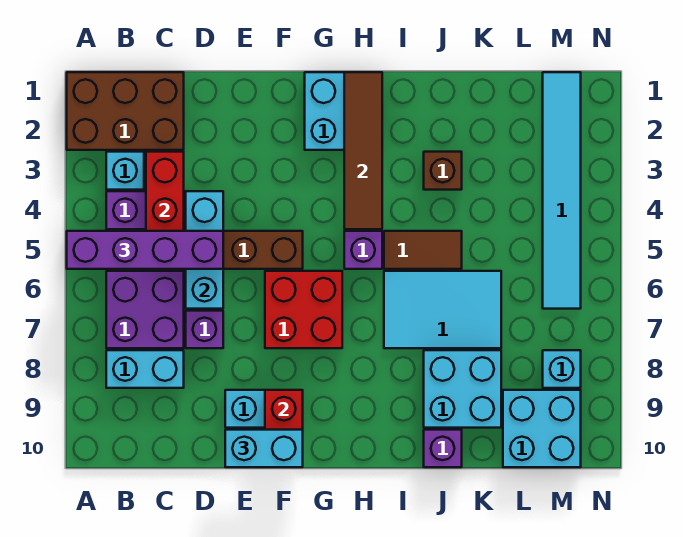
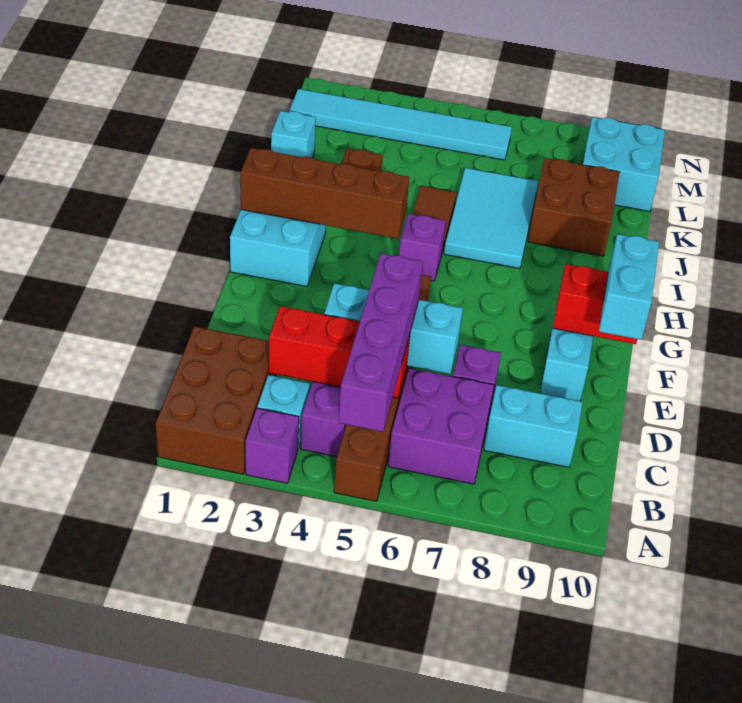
cyan 1x2 brick [106,350,184,388] -> cyan 1x2 brick turned to [484,385,583,467]
red 2x2 brick [265,271,342,348] -> none
brown 1x4 tile [344,72,382,229] -> brown 1x4 brick [240,148,409,239]
cyan 2x2 brick [424,350,501,428] -> brown 2x2 brick [528,158,620,256]
purple 1x1 brick [424,430,462,467] -> purple 1x1 brick moved to [245,408,299,483]
cyan 1x1 brick [543,350,581,388] -> cyan 1x1 brick moved to [271,111,316,158]

